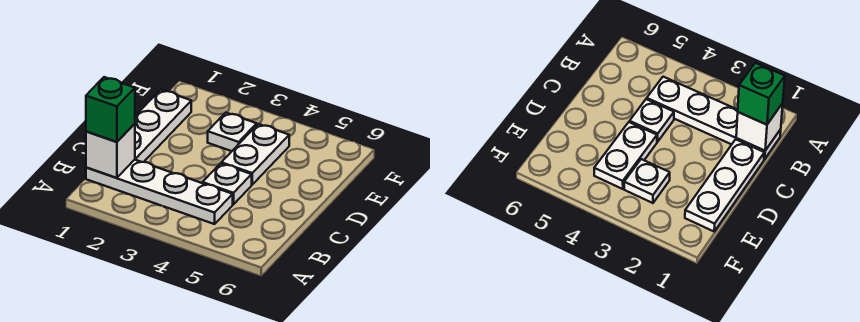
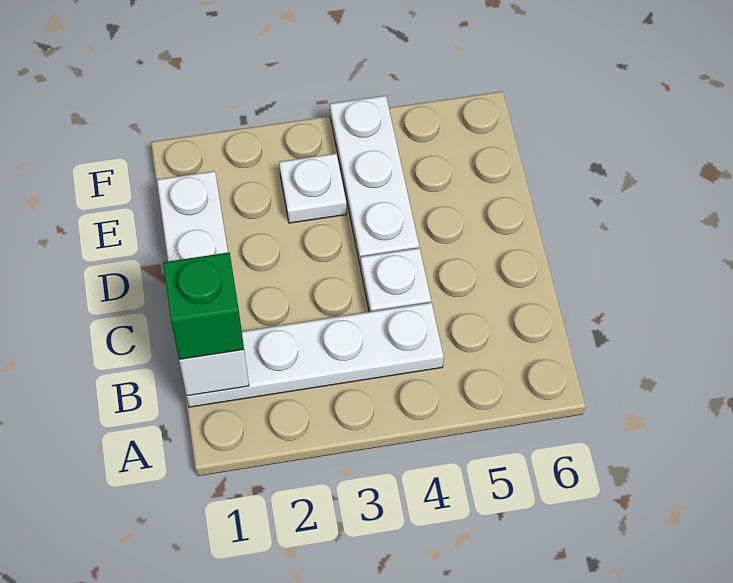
white 1x2 plate [221,124,289,184] -> white 1x3 plate [330,96,419,267]

